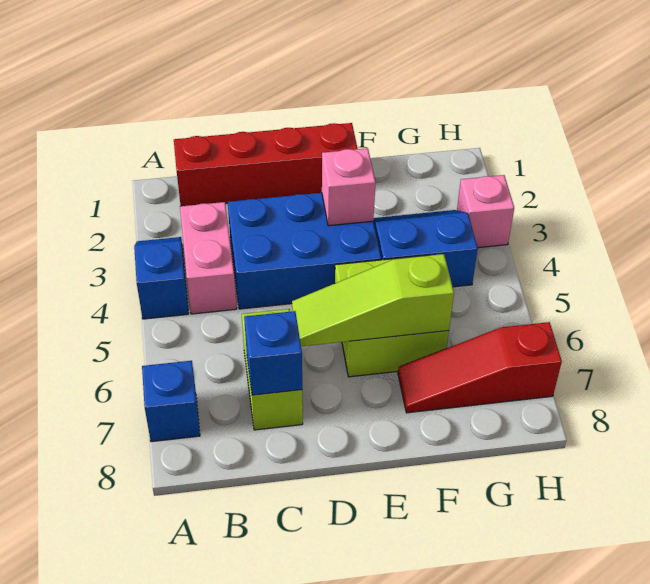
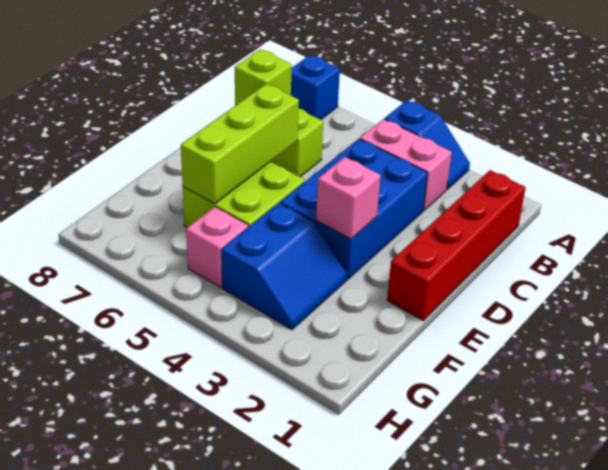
blue 1x1 brick [244,311,302,395] -> lime 1x1 brick [235,49,292,106]
lime 1x3 slope [292,254,454,346] -> lime 1x3 brick [181,84,299,204]
red 1x3 slope [398,322,562,413] -> none
pink 1x1 brick [457,175,514,248] -> pink 1x1 brick moved to [186,207,248,287]

